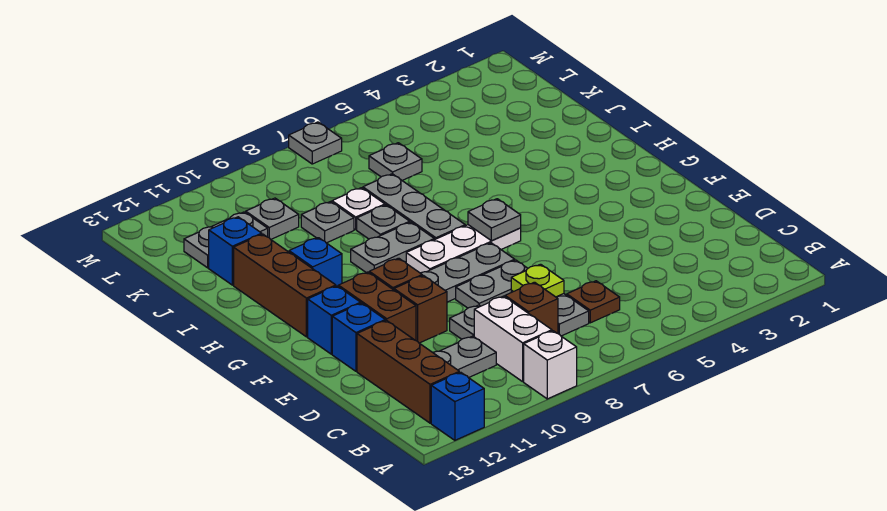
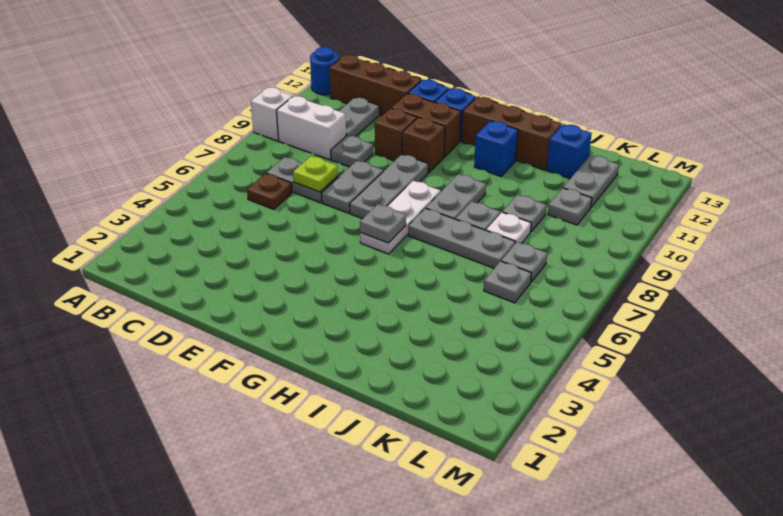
blue 1x1 brick [431,372,484,440] -> blue 1x1 round brick [310,47,339,95]
brown 1x1 brick [505,282,558,333] -> none
grey 1x1 plate [289,122,342,164] -> grey 1x1 plate moved to [501,242,547,282]

